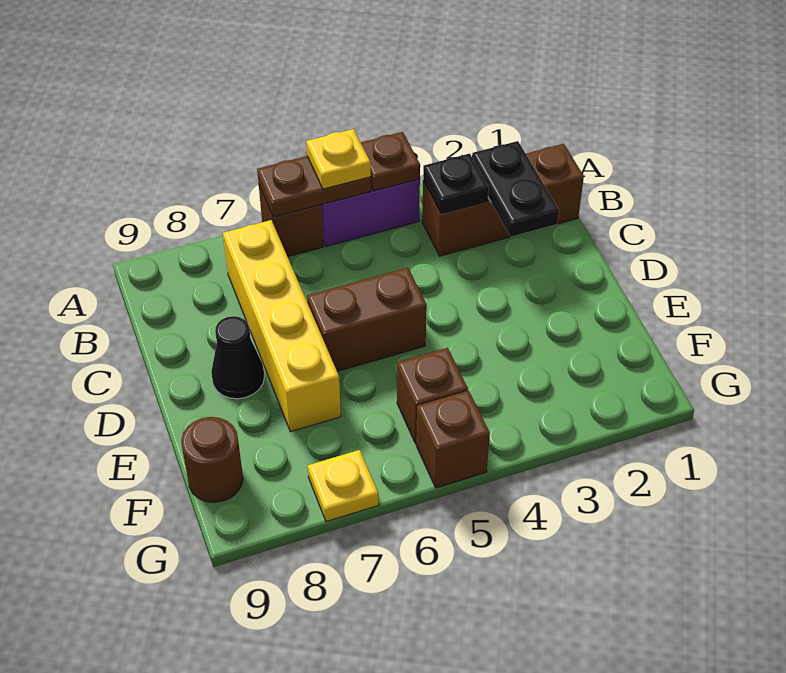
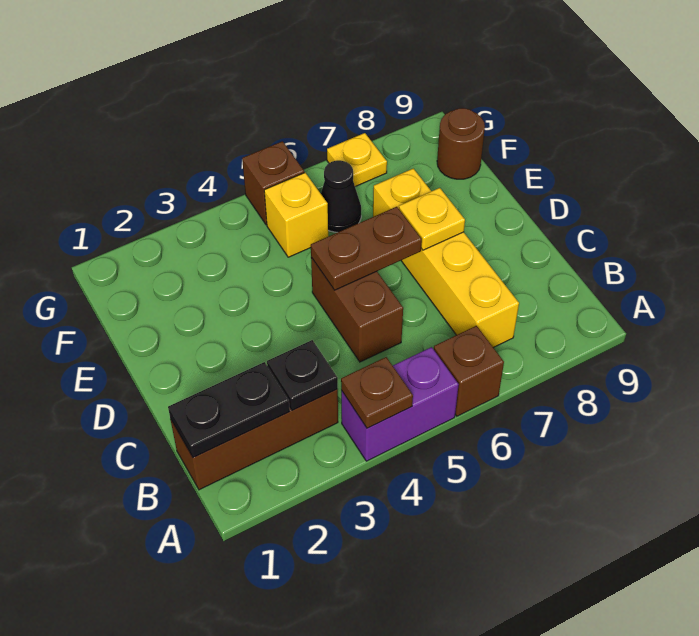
brown 1x2 plate [257,156,371,217] -> brown 1x2 plate moved to [311,207,422,290]
yellow 1x1 plate [306,129,371,189] -> yellow 1x1 plate moved to [399,188,465,250]
black 1x2 plate [472,141,559,237] -> black 1x2 plate turned to [168,362,290,458]
brown 1x2 brick [307,268,427,371] -> brown 1x2 brick turned to [311,257,403,362]
black 1x1 cone [211,316,264,399] -> black 1x1 cone moved to [321,160,361,232]
brown 1x1 brick [397,348,468,443] -> yellow 1x1 brick [264,173,328,257]

